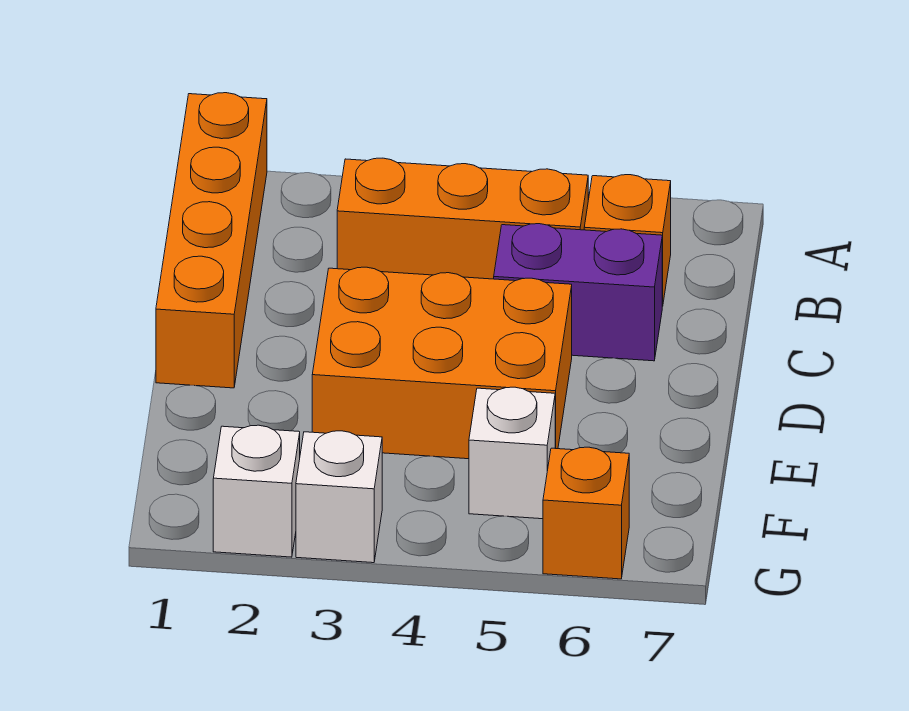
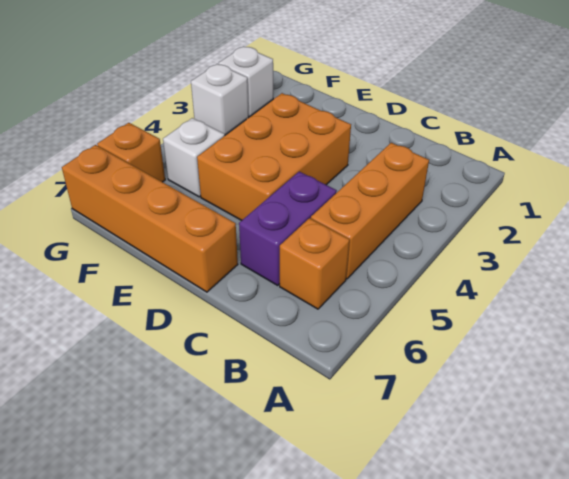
orange 1x4 brick [156,93,267,388] -> orange 1x4 brick moved to [62,145,238,292]

